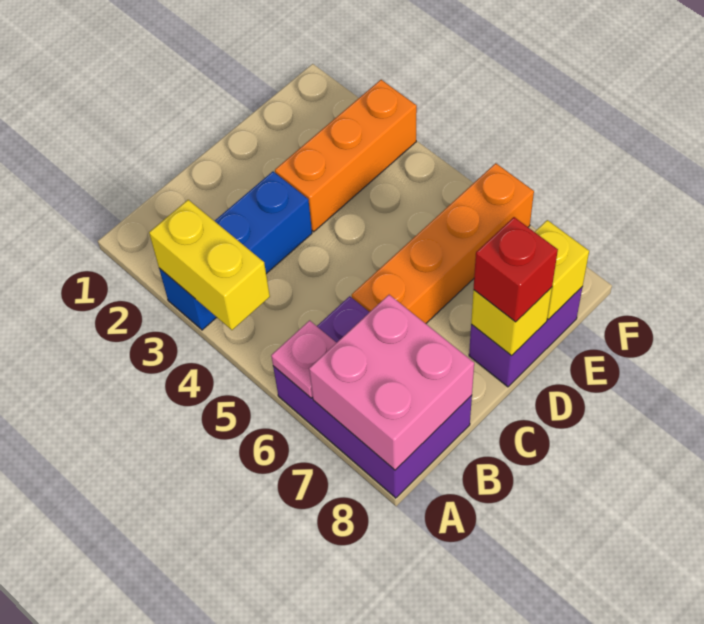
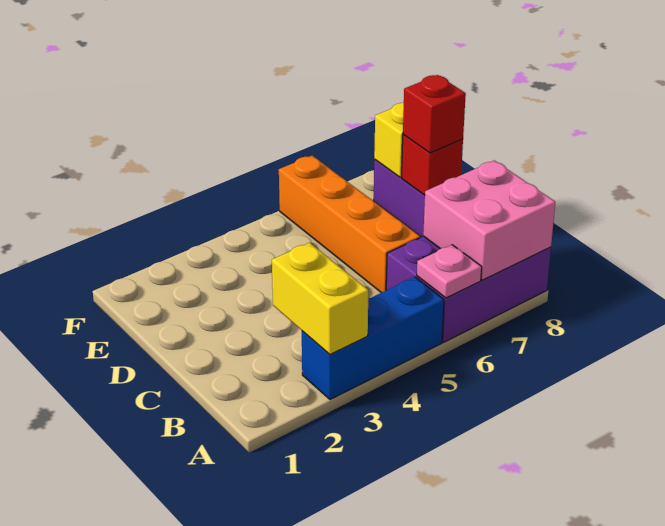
blue 1x3 brick [159,171,312,330] -> blue 1x3 brick turned to [302,277,444,400]
yellow 1x2 brick [149,200,270,330] -> yellow 1x2 brick turned to [272,243,368,354]
orange 1x3 brick [275,80,417,232] -> none
yellow 1x1 brick [471,287,552,356] -> red 1x1 brick [402,135,463,195]

